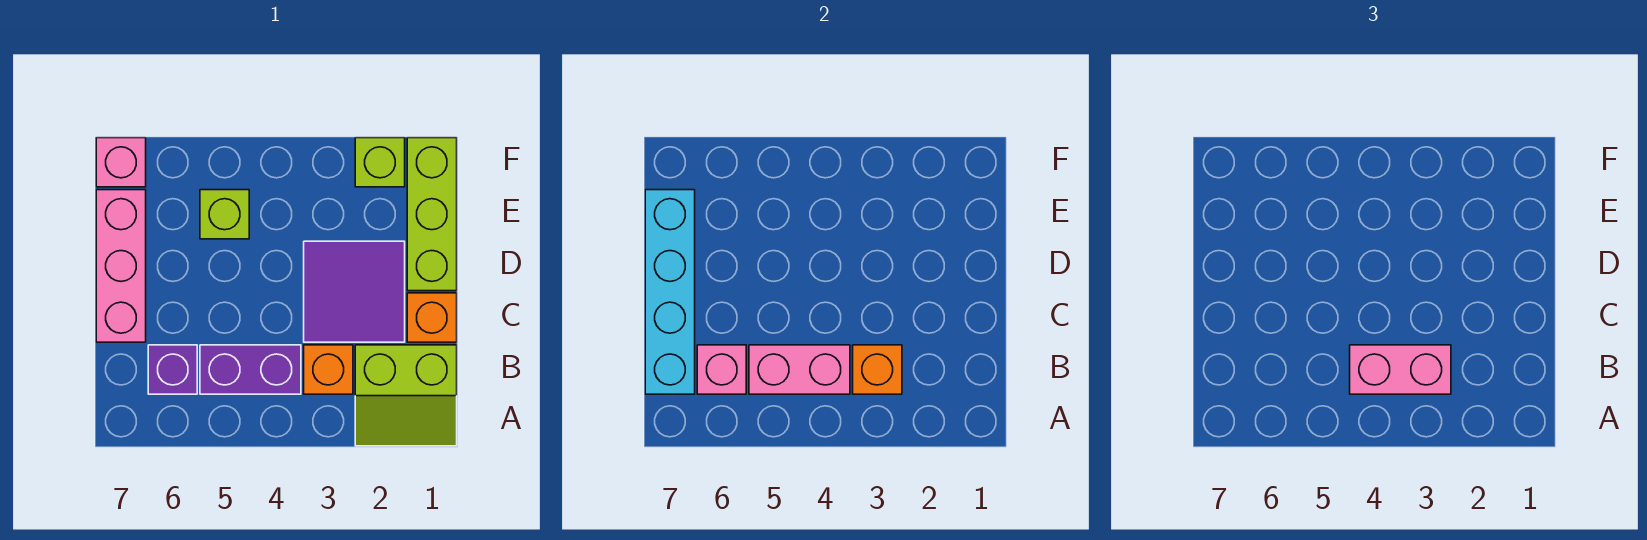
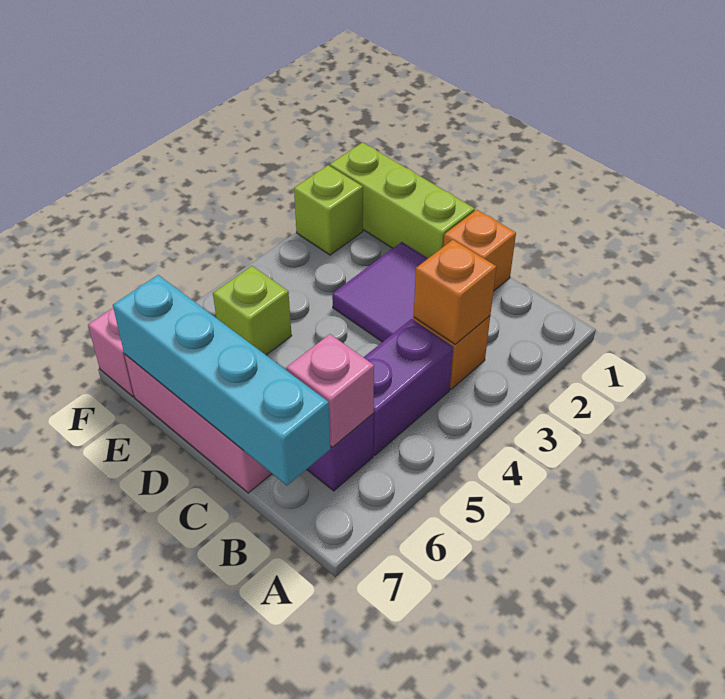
lime 2x2 slope [355,345,457,446] -> none
pink 1x2 brick [1350,345,1451,394] -> none
pink 1x2 brick [749,345,850,394] -> none

